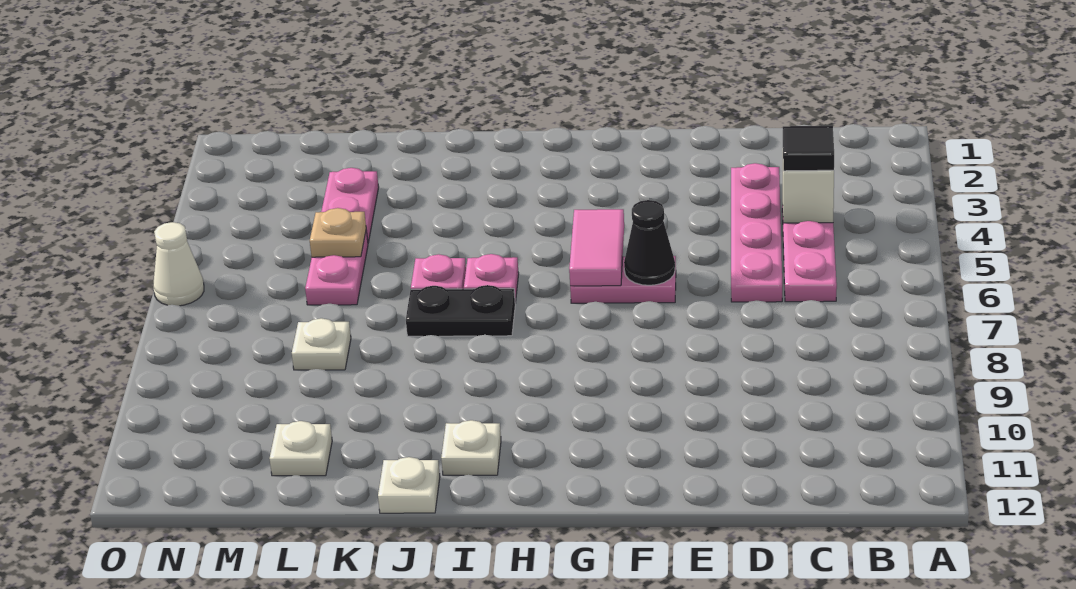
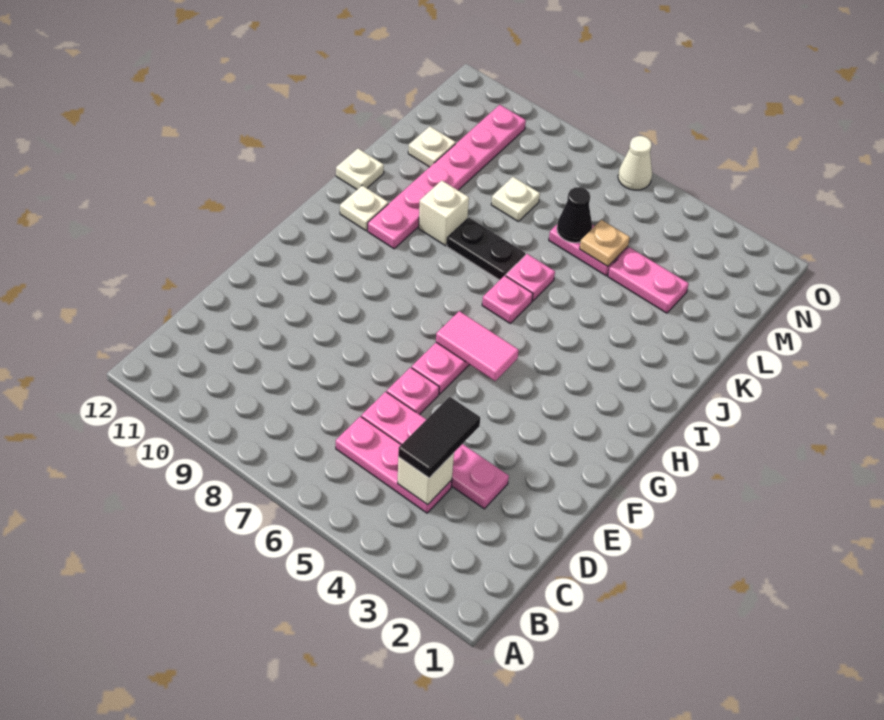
black 1x1 tile [783,126,834,171] -> black 1x2 tile [398,397,480,478]
none -> pink 1x1 plate [387,367,439,415]
black 1x1 cone [624,200,675,285] -> black 1x1 cone moved to [557,187,592,243]
black 1x2 plate [406,285,515,336] -> black 1x2 plate turned to [447,218,525,280]
none -> pink 1x6 plate [368,105,526,249]
none -> white 1x1 brick [419,180,469,246]

